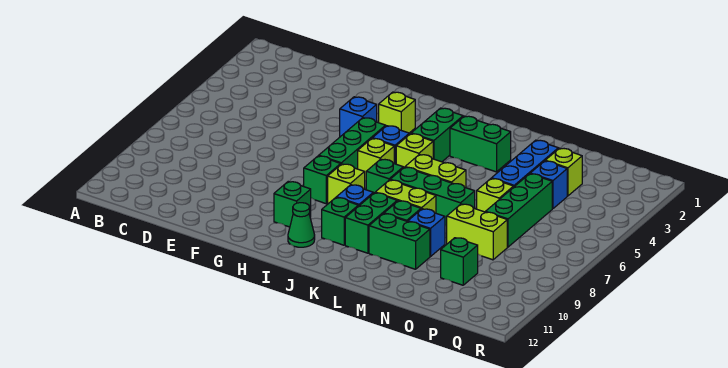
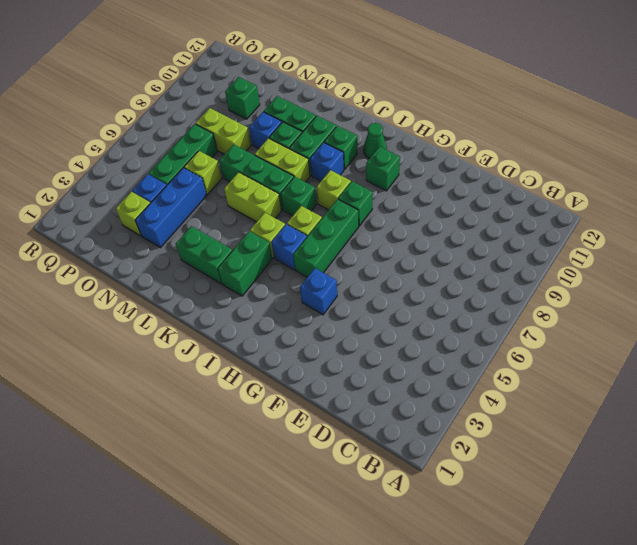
lime 1x1 brick [379,92,415,133] -> none

